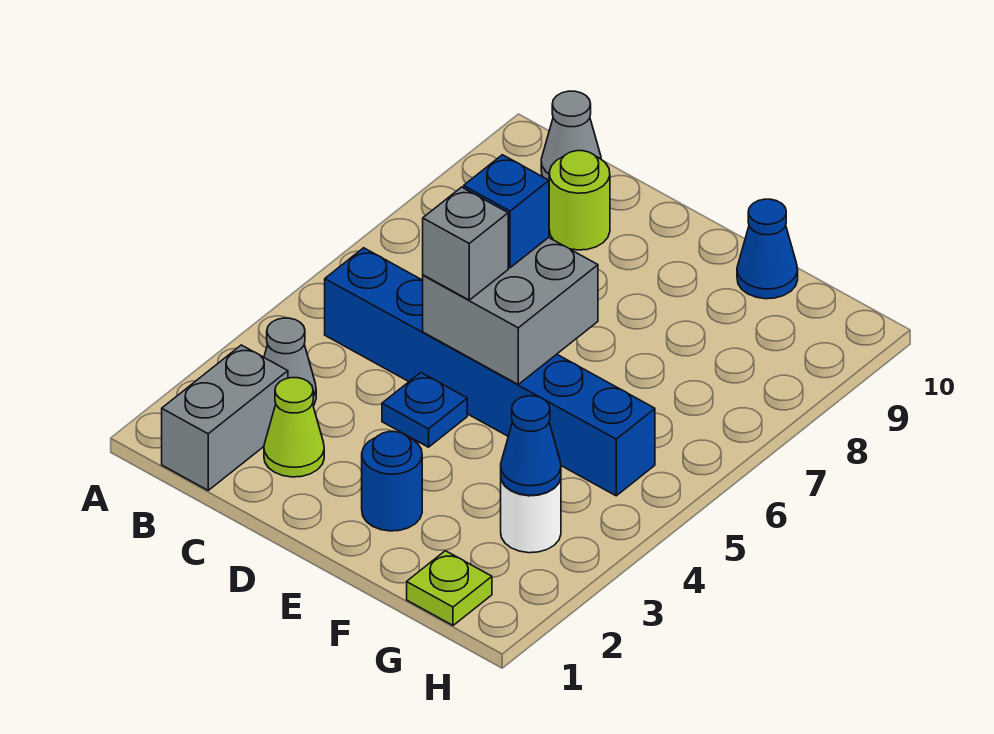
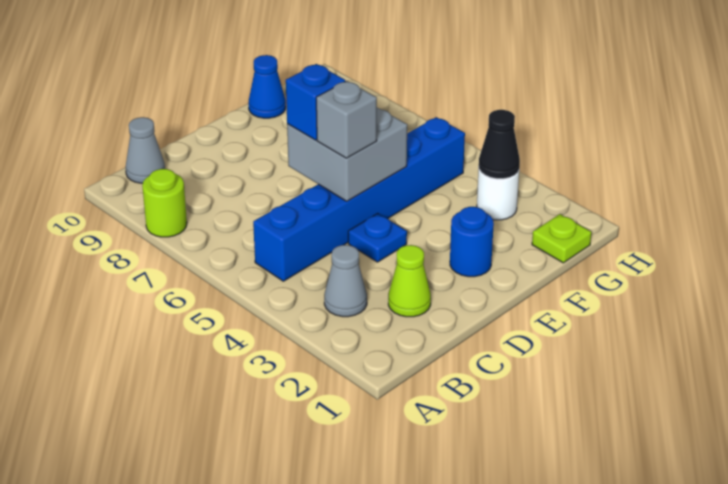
grey 1x2 brick [162,345,288,490] -> none
lime 1x1 round brick [549,151,610,250] -> lime 1x1 round brick moved to [142,169,187,237]
blue 1x1 cone [501,396,561,495] -> black 1x1 cone [479,110,520,179]

